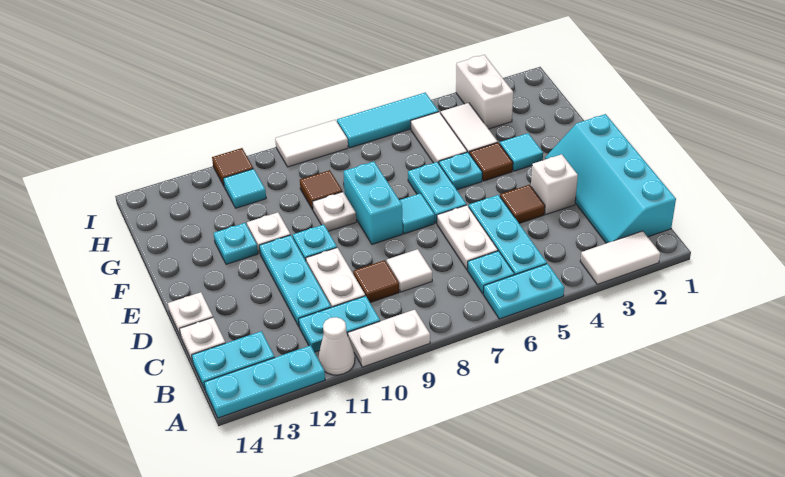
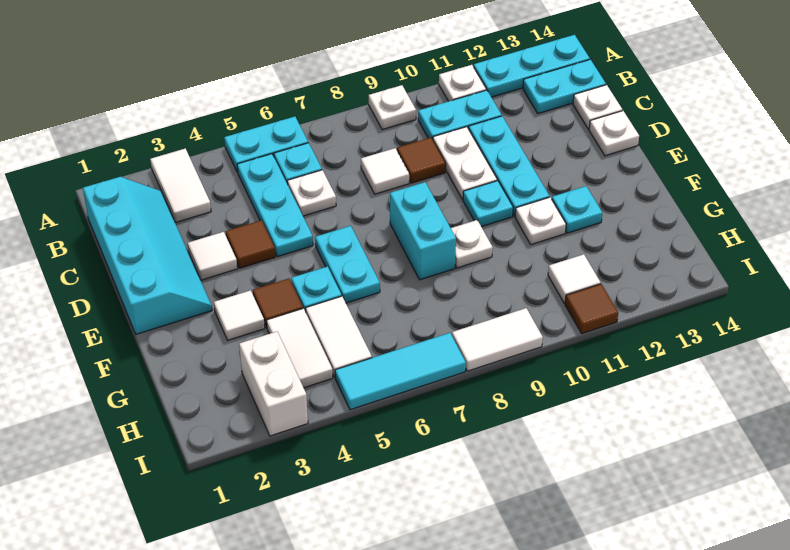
white 1x2 tile [580,231,660,284] -> white 1x2 tile turned to [150,148,211,223]
white 1x2 plate [348,310,430,367] -> white 1x1 plate [369,85,416,130]
white 1x1 cone [318,317,355,375] -> white 1x1 plate [439,65,486,101]
white 1x2 plate [437,205,498,270] -> white 1x1 plate [287,170,336,216]
white 1x1 brick [531,154,578,214] -> white 1x1 tile [188,232,237,280]
cyan 1x1 tile [399,193,435,234] -> none
cyan 1x1 tile [500,133,543,171] -> white 1x1 tile [214,290,265,340]
brown 1x1 tile [300,170,343,210] -> none
cyan 1x1 tile [223,169,266,208] -> white 1x1 tile [548,254,601,303]

